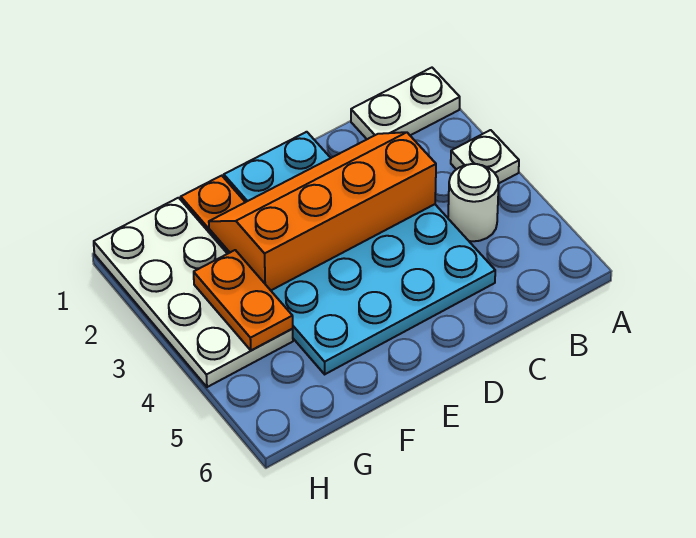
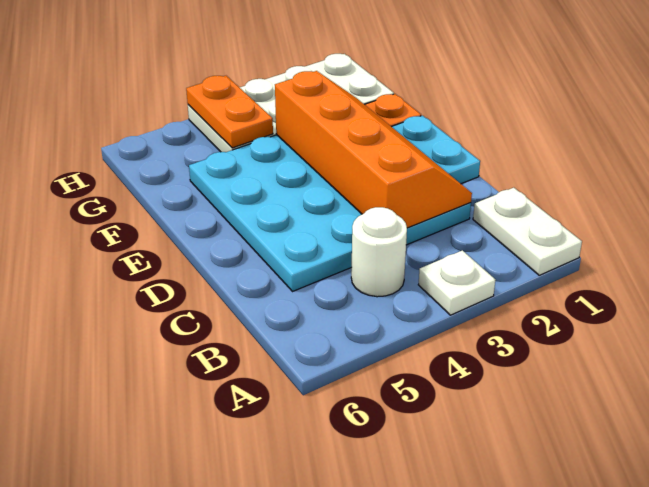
orange 1x2 plate [194,250,293,350] -> orange 1x2 plate turned to [186,76,273,148]

